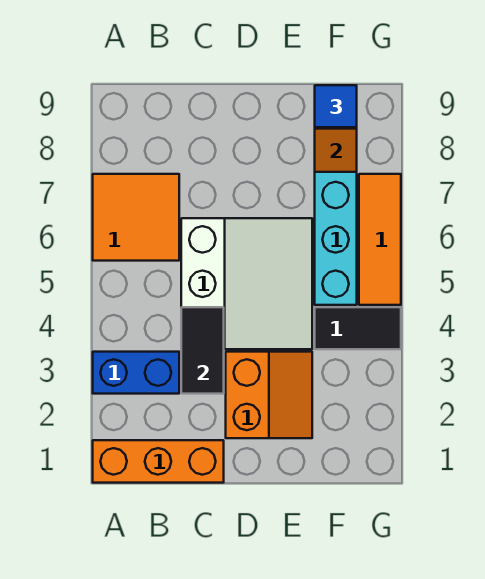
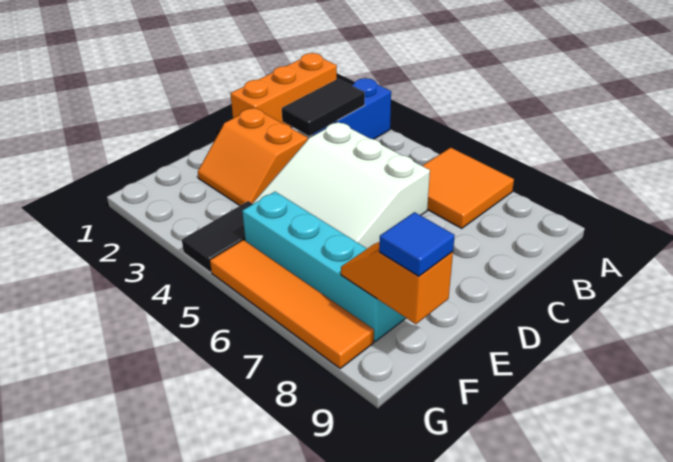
black 1x2 tile [181,307,224,394] -> black 1x2 tile turned to [282,79,365,136]
orange 1x3 tile [359,174,401,305] -> orange 1x4 tile [210,240,374,368]

